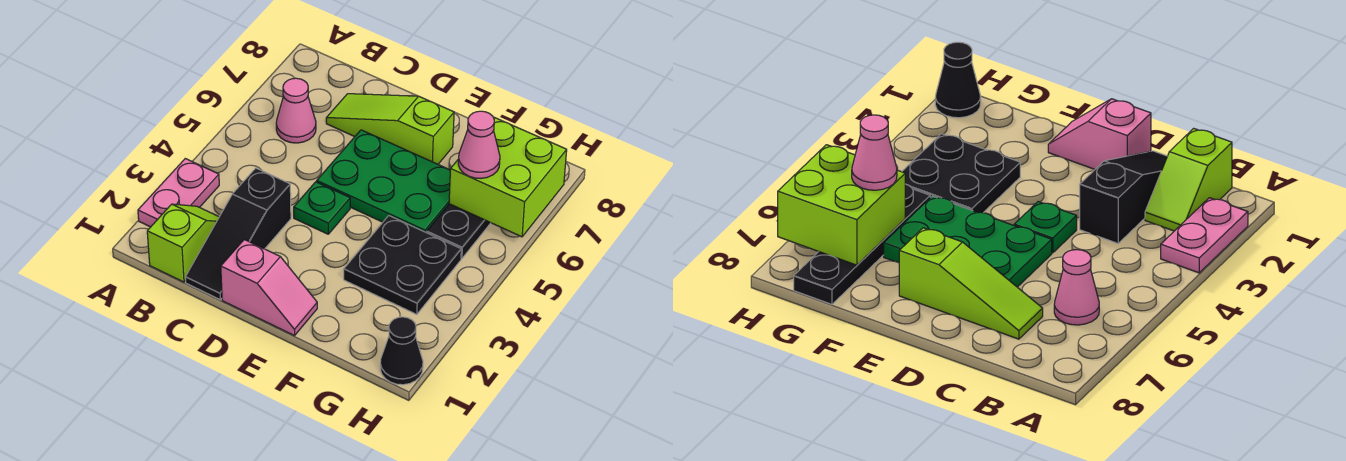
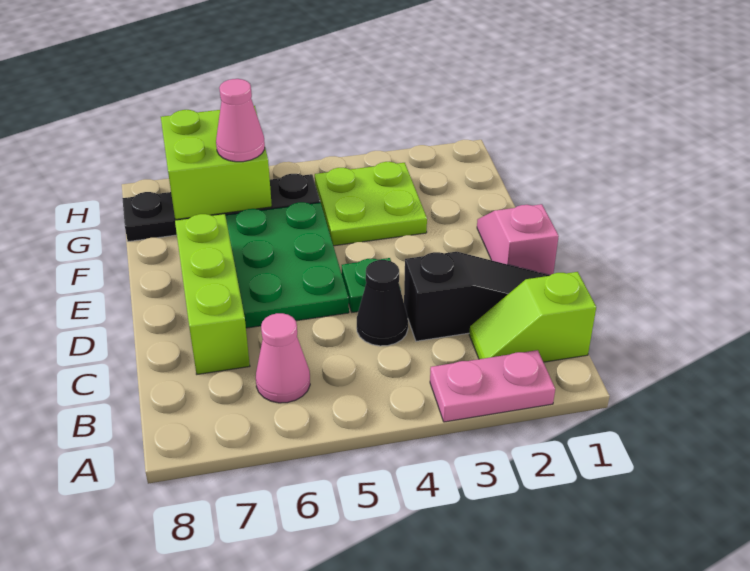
lime 1x3 slope [326,94,454,164] -> lime 1x3 brick [175,214,250,374]
black 2x2 plate [344,216,461,314] -> lime 2x2 plate [315,162,427,246]
black 1x1 cone [380,317,423,385] -> black 1x1 cone moved to [357,260,408,346]

